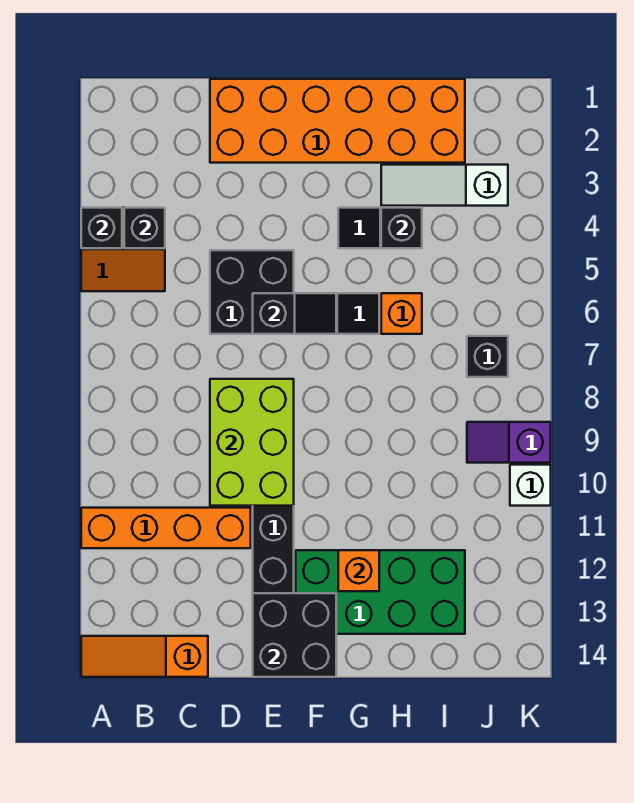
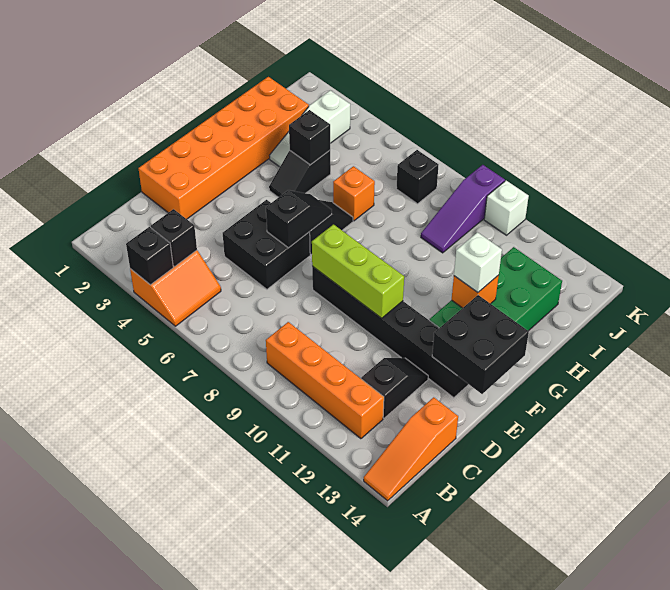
orange 1x4 brick [81,508,251,548] -> orange 1x4 brick turned to [266,322,384,439]
none -> black 1x2 slope [361,358,428,418]
lime 2x3 brick [210,379,294,506] -> lime 1x3 brick [312,225,404,318]
none -> white 1x1 brick [454,232,502,292]
purple 1x2 slope [467,422,551,463] -> purple 1x3 slope [421,165,505,253]

